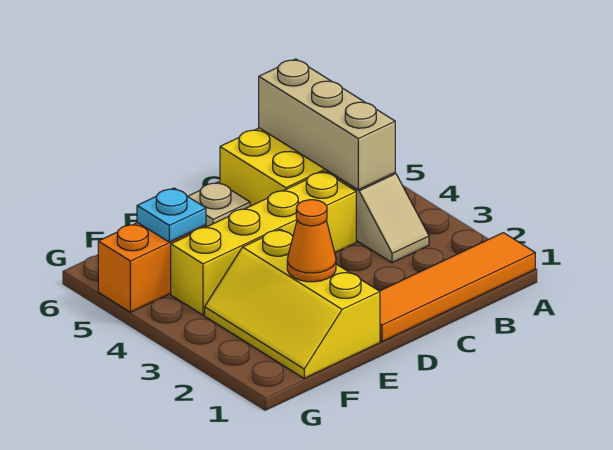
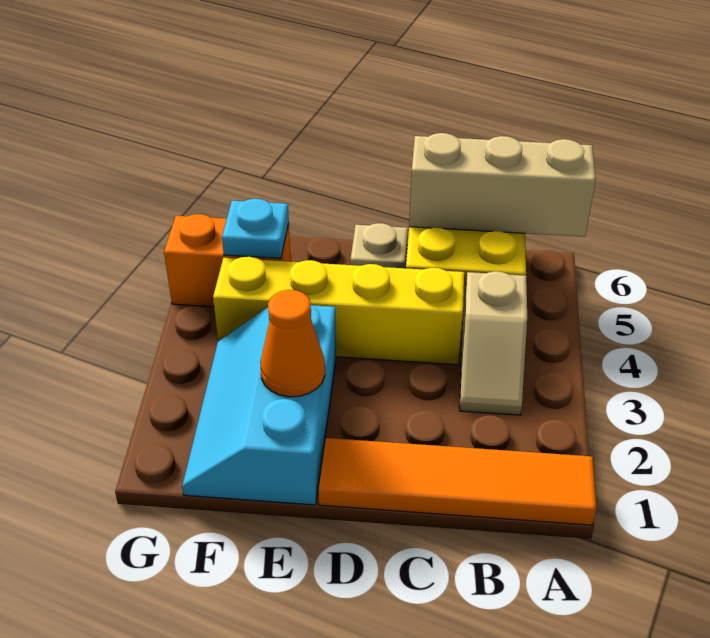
tan 1x3 brick [259,59,395,190] -> tan 1x3 brick turned to [409,133,596,237]
yellow 2x3 slope [205,229,380,378] -> cyan 2x3 slope [182,305,336,505]

